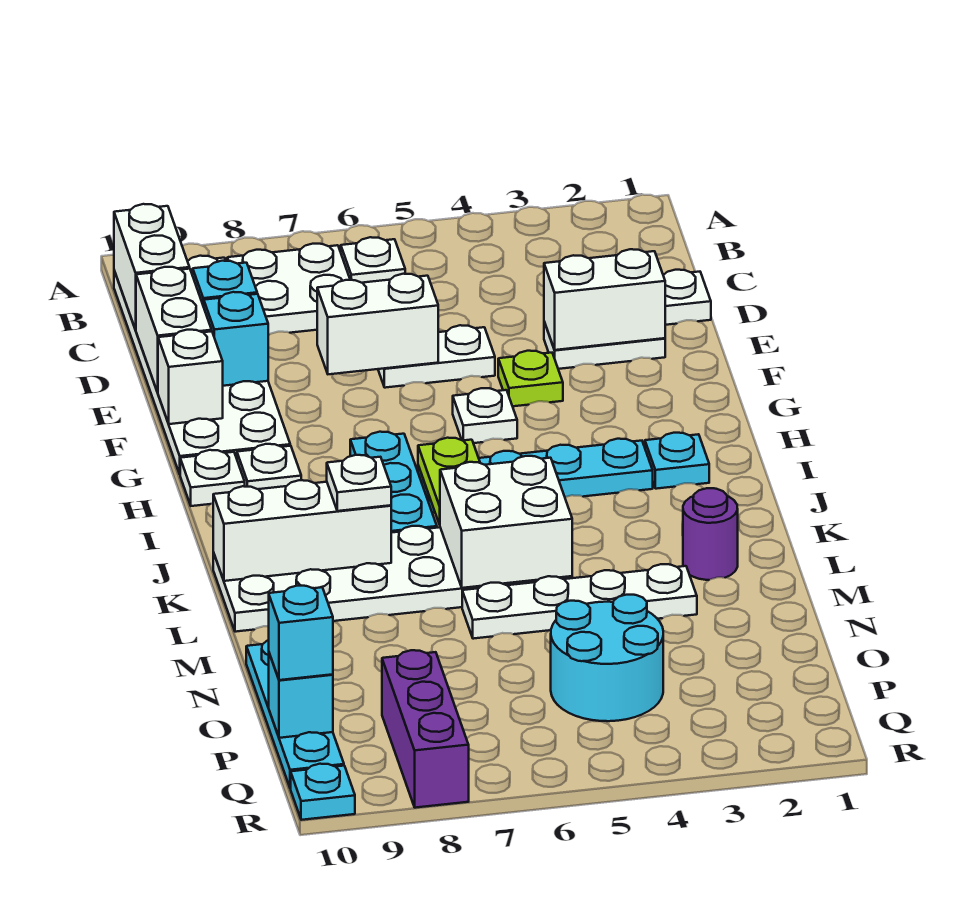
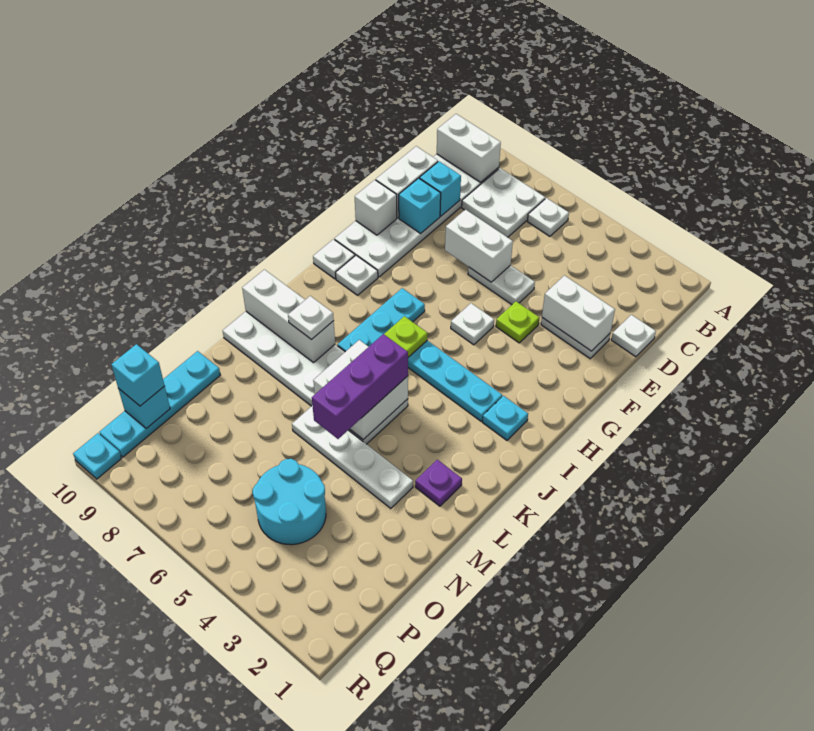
white 1x2 brick [114,204,190,330] -> white 1x2 brick turned to [437,114,501,182]
purple 1x1 round brick [683,488,738,580] -> purple 1x1 plate [415,460,462,506]
purple 1x3 brick [382,650,469,808] -> purple 1x3 brick moved to [312,334,408,439]

